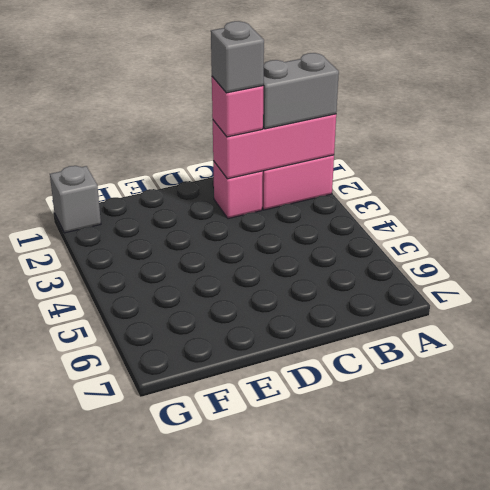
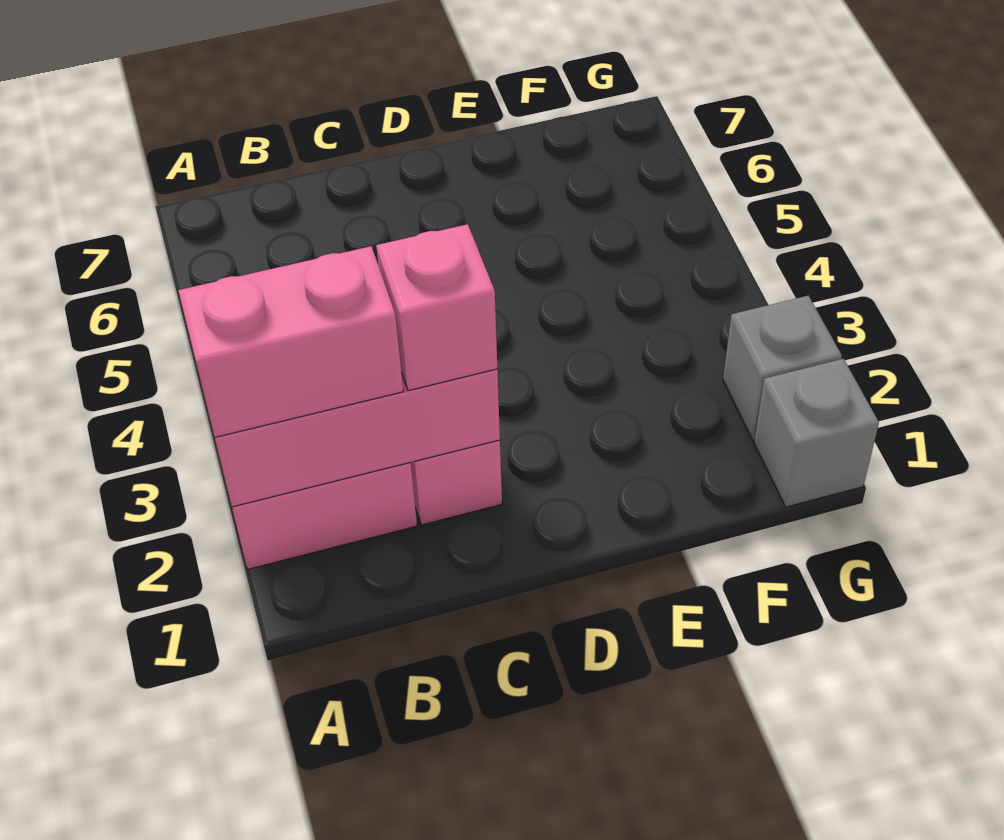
grey 1x2 brick [263,53,339,129] -> pink 1x2 brick [178,246,403,437]
grey 1x1 brick [211,21,264,93] -> grey 1x1 brick moved to [723,296,842,440]

